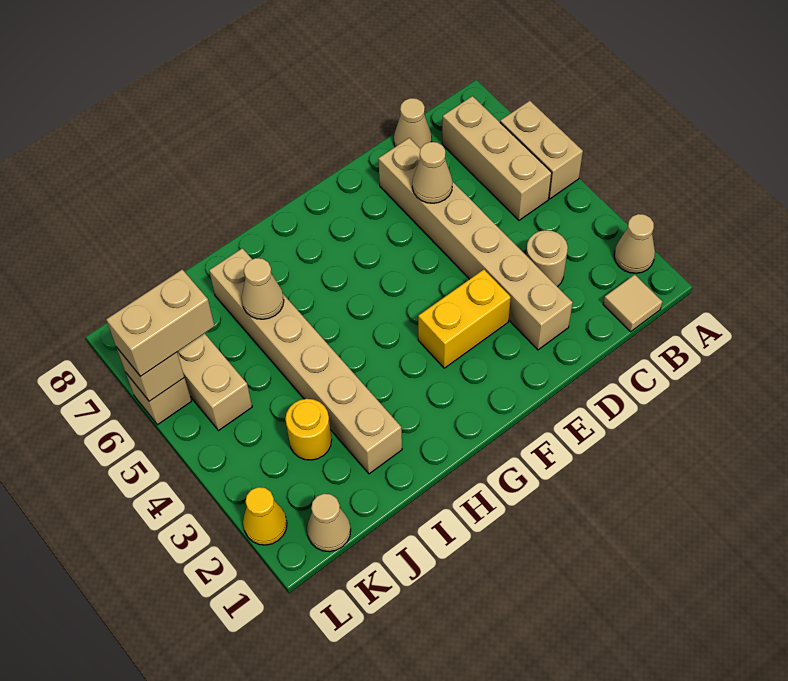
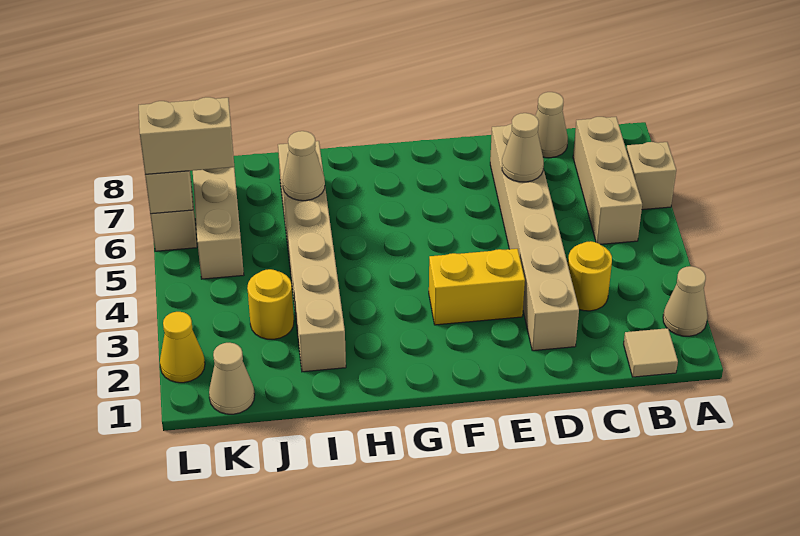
tan 1x2 brick [500,101,583,199] -> tan 1x1 brick [626,142,676,210]
tan 1x1 round brick [526,230,568,287] -> yellow 1x1 round brick [568,241,612,311]

